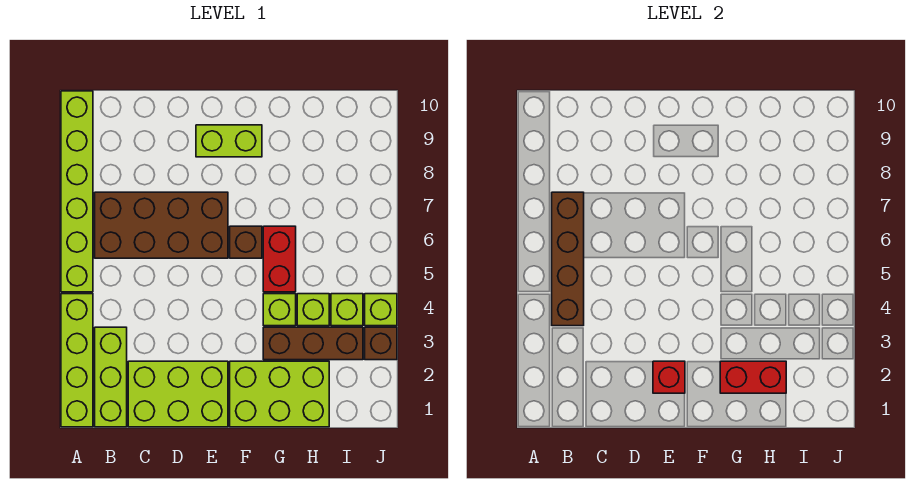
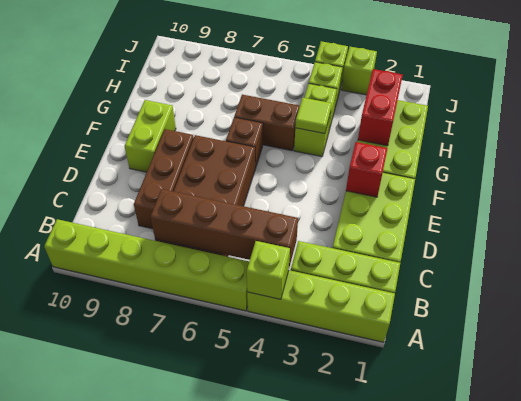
none -> lime 1x1 brick [247,241,290,299]
brown 1x3 brick [263,327,363,360] -> brown 1x3 brick moved to [134,129,194,229]
none -> lime 1x1 tile [295,98,332,134]
red 1x2 brick [263,226,296,292] -> brown 1x2 brick [234,95,300,151]
brown 1x1 brick [365,327,397,360] -> lime 1x1 brick [341,47,377,95]

